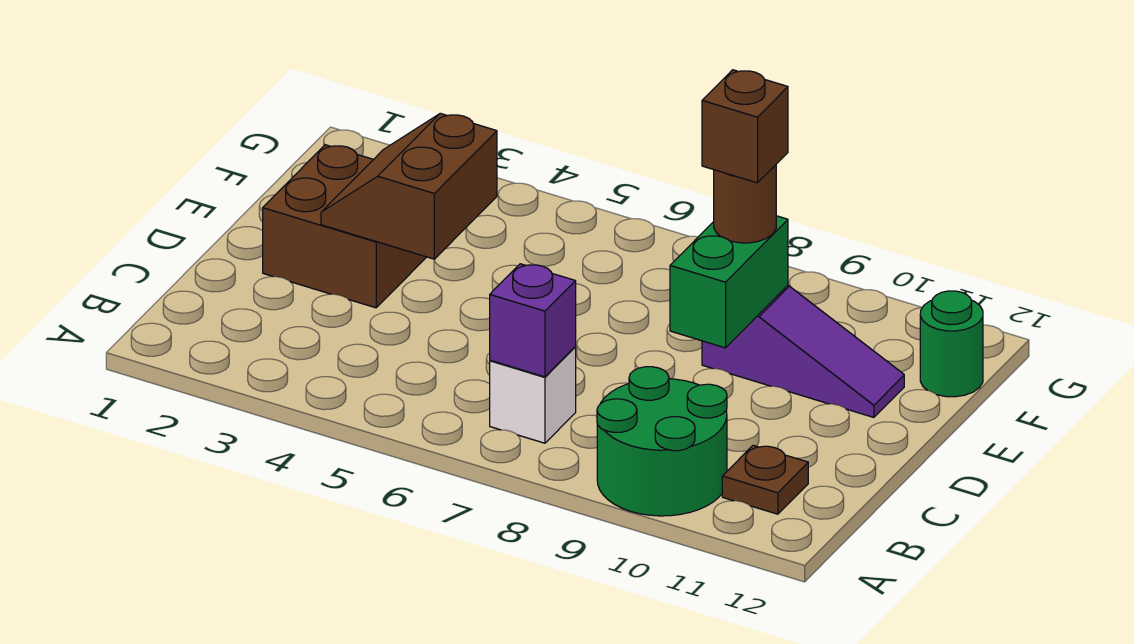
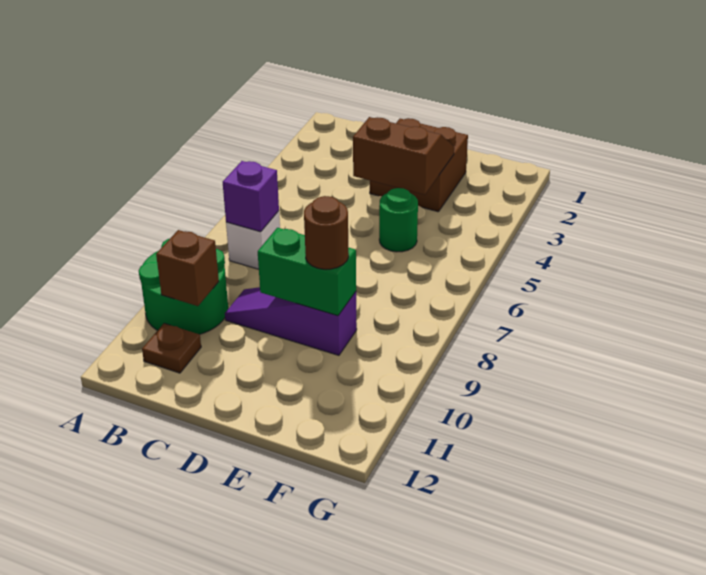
purple 1x3 slope [702,286,904,417] -> purple 1x3 slope turned to [225,287,357,355]
brown 1x1 brick [702,70,788,183] -> brown 1x1 brick moved to [156,230,219,306]
green 1x1 round brick [920,291,983,397] -> green 1x1 round brick moved to [379,188,418,252]

